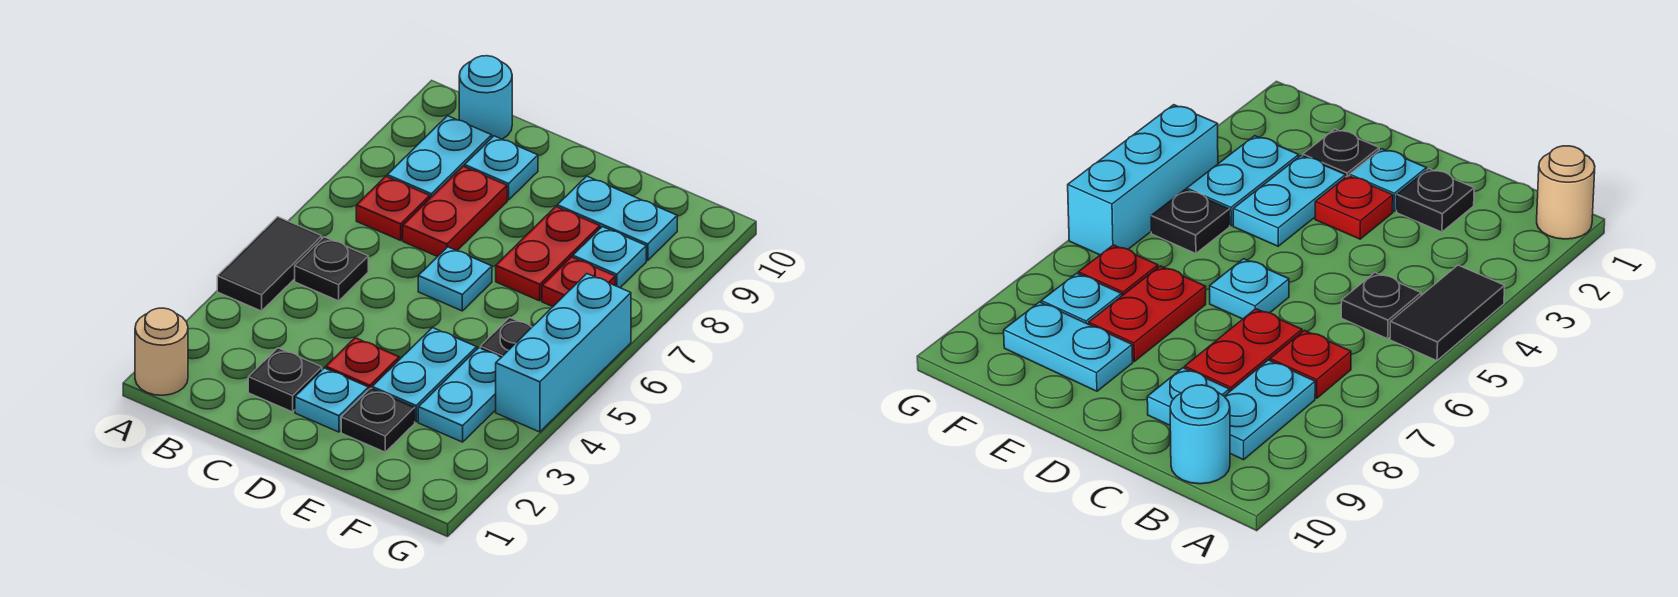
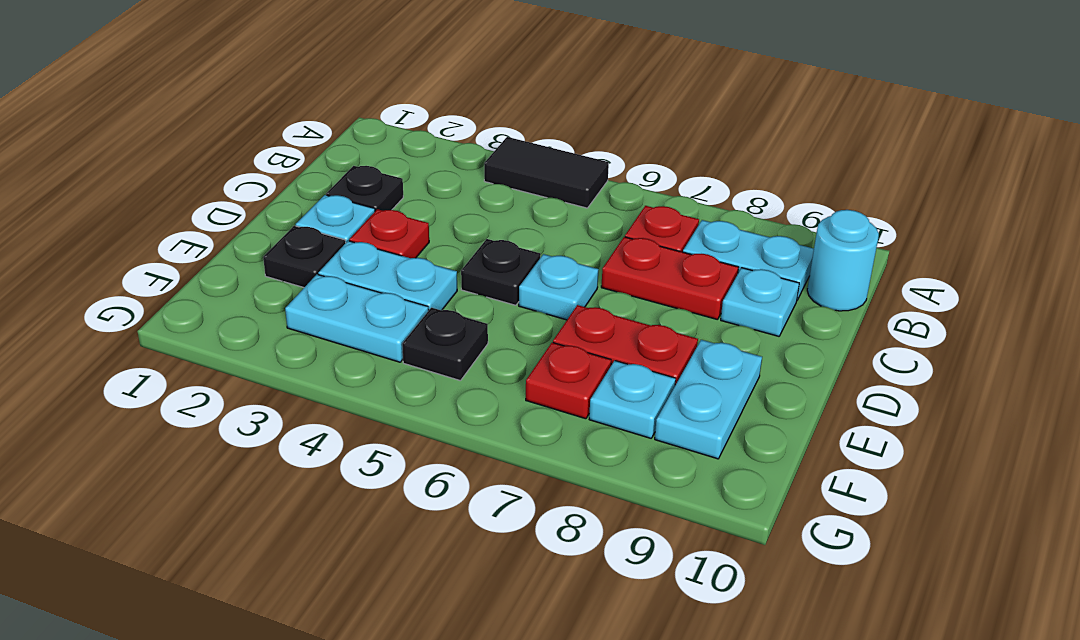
tan 1x1 round brick [135,308,188,395] -> none
black 1x1 plate [295,237,368,301] -> black 1x1 plate moved to [461,239,541,305]
cyan 1x3 brick [496,274,631,432] -> none

